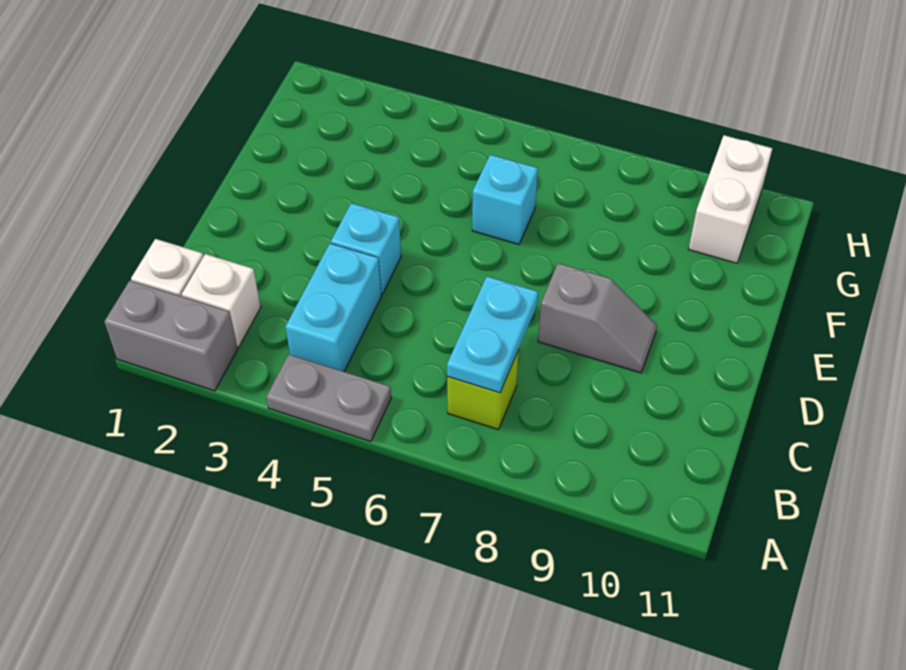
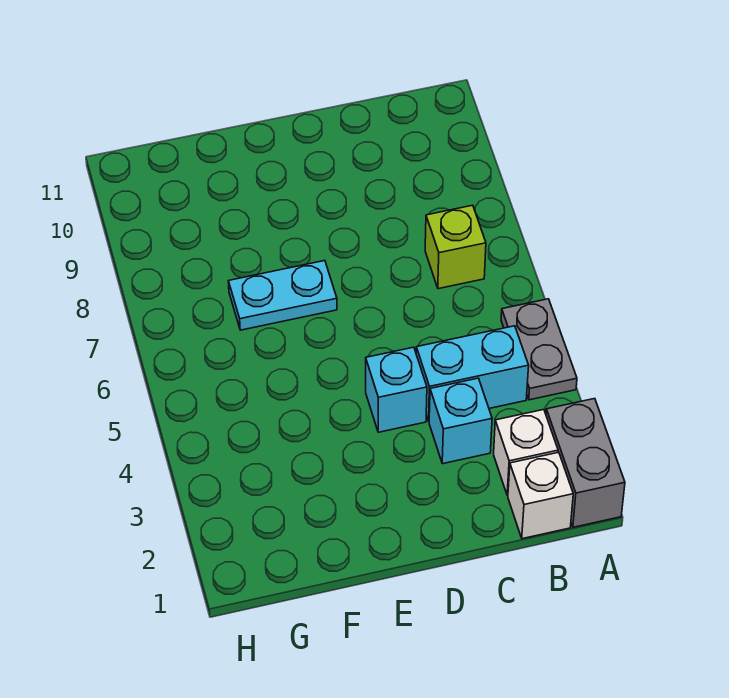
cyan 1x2 plate [447,276,538,393] -> cyan 1x2 plate moved to [228,261,337,330]
grey 1x2 slope [538,263,657,373] -> none
cyan 1x1 brick [472,155,538,244] -> cyan 1x1 brick moved to [429,378,492,464]
white 1x2 brick [689,135,772,263] -> none

